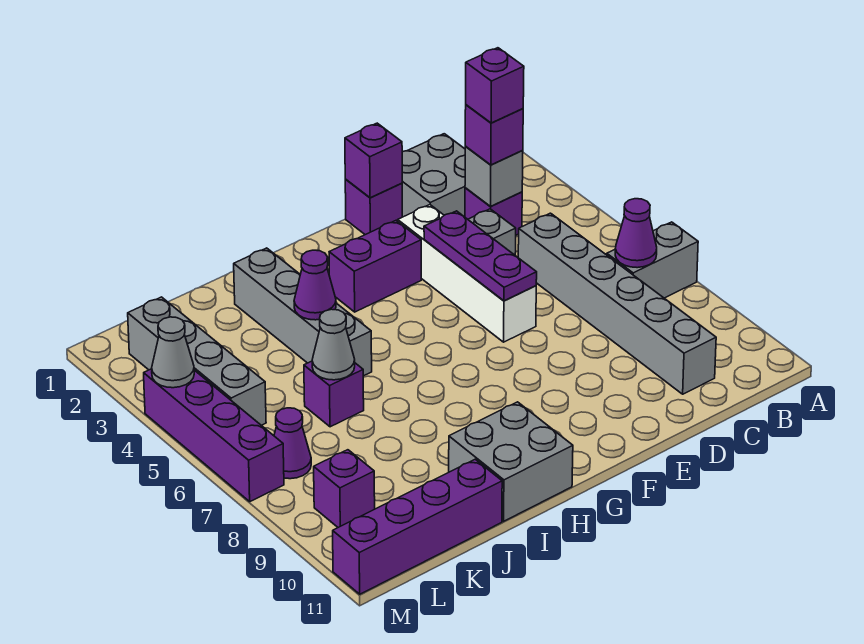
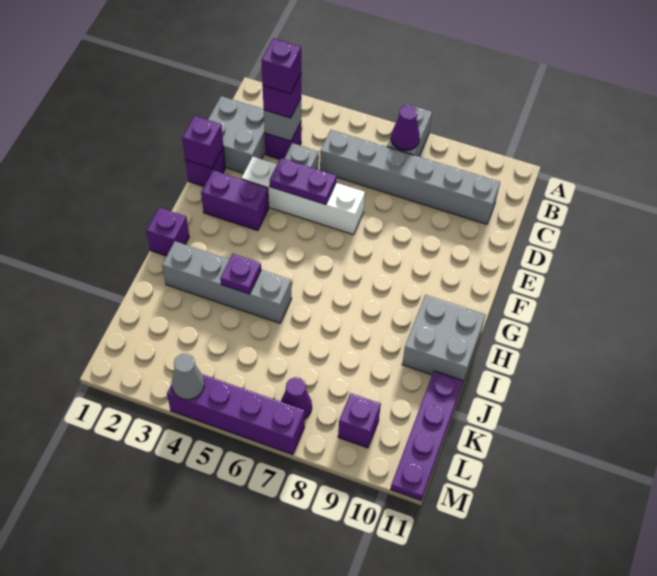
purple 1x3 plate [424,211,537,301] -> purple 1x2 plate [270,158,336,205]
purple 1x2 brick [329,221,421,312] -> purple 1x2 brick turned to [201,170,269,231]
purple 1x1 cone [294,250,336,320] -> purple 1x1 plate [220,254,261,294]
purple 1x1 brick [304,361,364,427] -> purple 1x1 brick moved to [147,208,189,256]
grey 1x1 cone [312,309,355,380] -> none
purple 1x4 brick [333,459,502,594] -> purple 1x4 plate [391,371,463,501]
grey 1x4 brick [128,297,266,425] -> none

